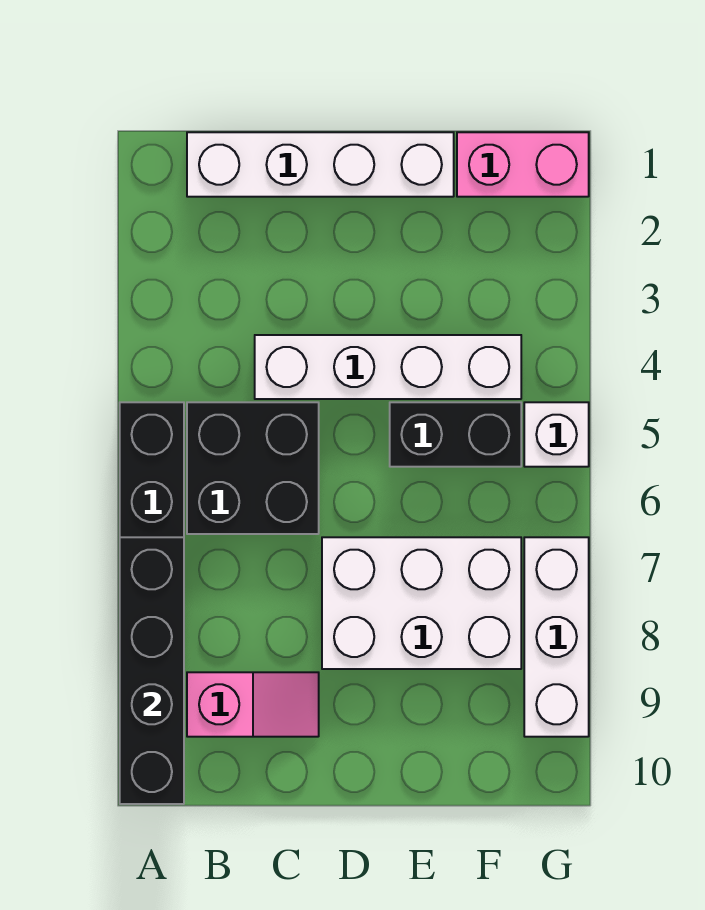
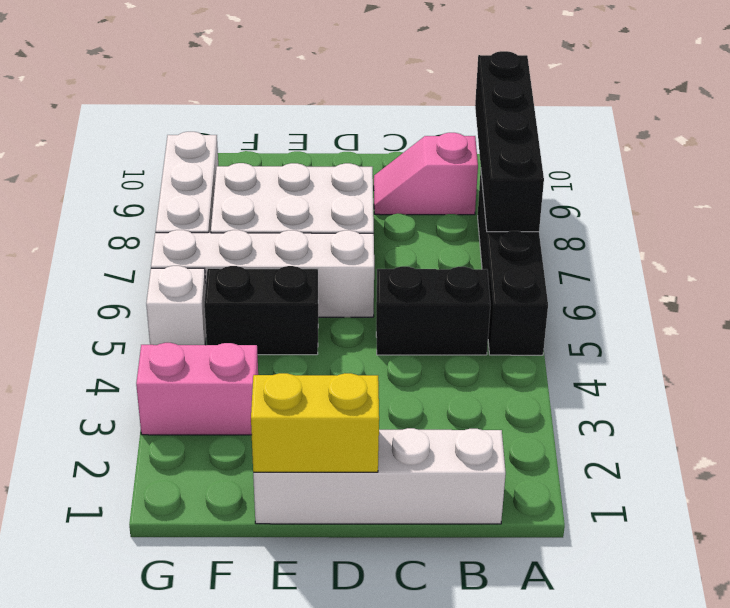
black 2x2 brick [187,402,319,534] -> black 1x2 brick [376,266,490,355]
white 1x4 brick [255,335,521,399] -> white 1x4 brick moved to [151,230,374,317]
none -> yellow 1x2 brick [251,373,379,472]
pink 1x2 brick [457,132,589,197] -> pink 1x2 brick moved to [136,343,258,435]

